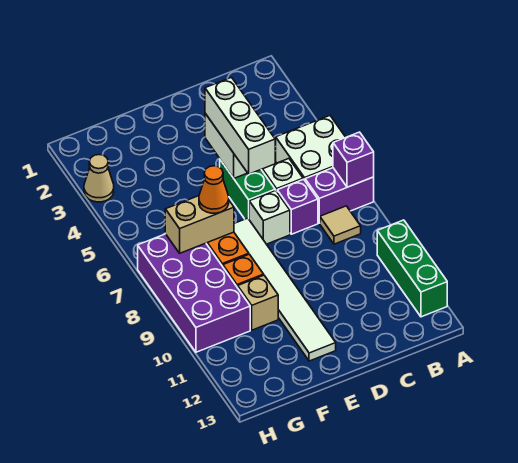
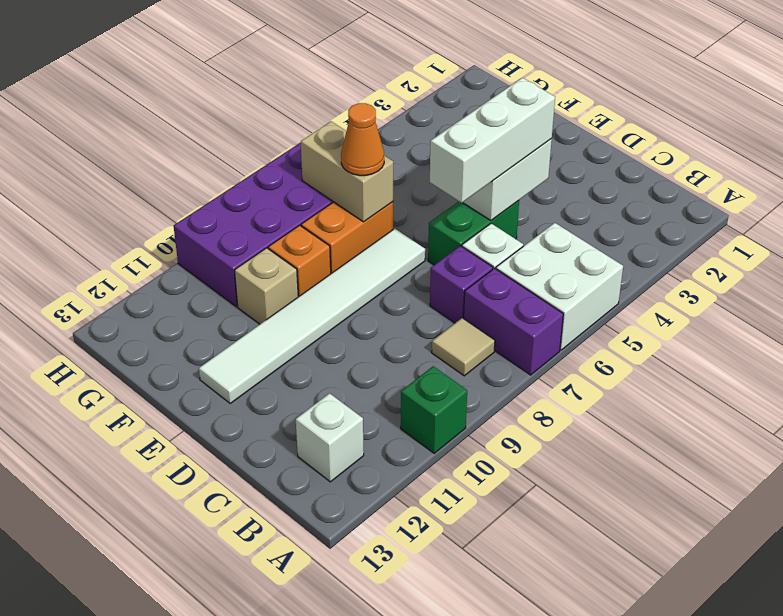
purple 1x1 brick [333,132,374,187] -> none
green 1x3 brick [377,220,447,317] -> green 1x1 brick [401,366,467,453]
white 1x1 brick [249,190,290,244] -> white 1x1 brick moved to [296,393,364,482]
tan 1x1 cone [84,155,114,202] -> none

